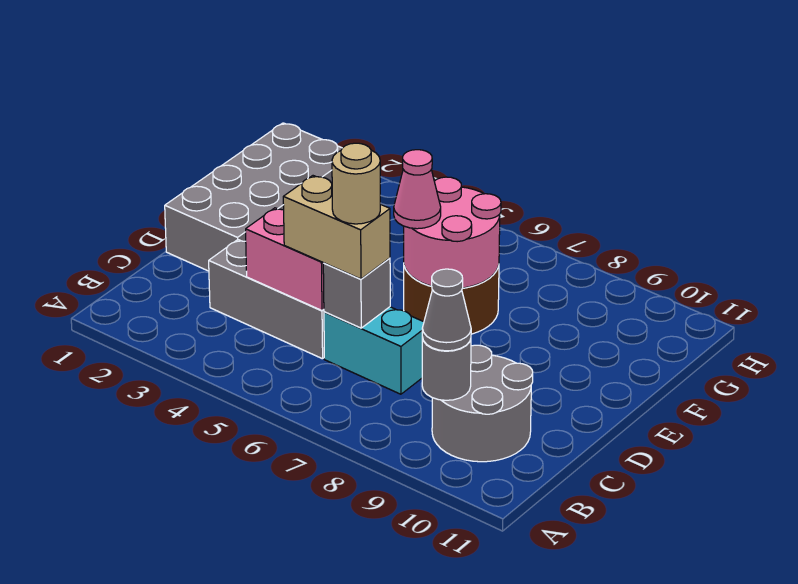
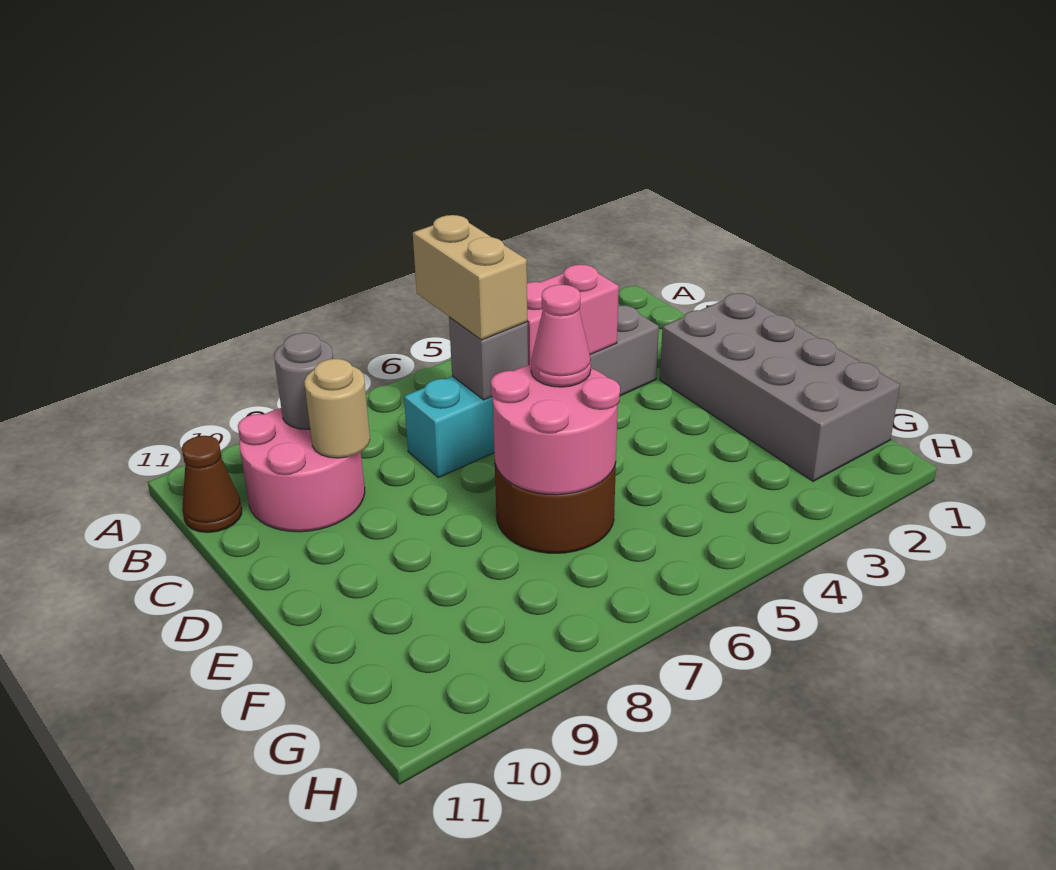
grey 2x2 round brick [432,345,533,462] -> pink 2x2 round brick [238,408,365,532]
grey 1x1 cone [422,269,471,351] -> none
none -> brown 1x1 cone [182,436,242,533]
tan 1x2 brick [283,176,390,279] -> tan 1x2 brick turned to [413,215,527,340]
tan 1x1 round brick [332,143,380,224] -> tan 1x1 round brick moved to [304,359,370,458]

